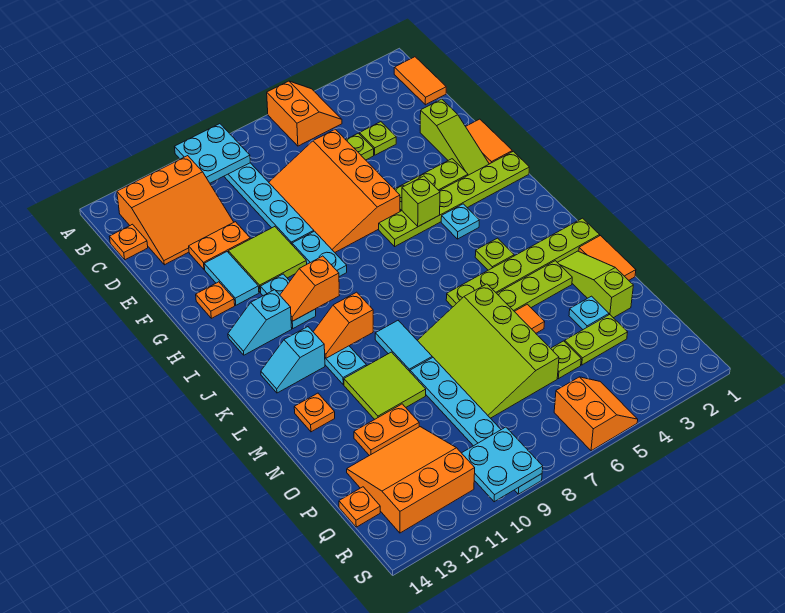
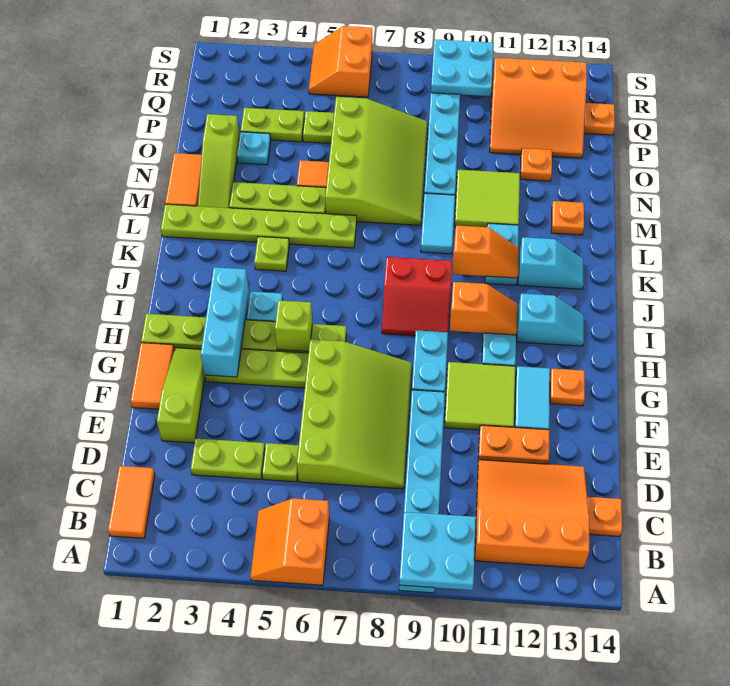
lime 1x1 plate [360,122,396,155] -> lime 1x2 plate [191,439,265,479]
orange 3x4 slope [269,129,400,252] -> lime 3x4 slope [297,339,412,489]
none -> cyan 1x3 brick [201,267,249,377]
none -> red 2x2 slope [382,257,452,336]
orange 1x2 plate [354,404,419,456] -> orange 1x1 plate [520,148,552,181]

